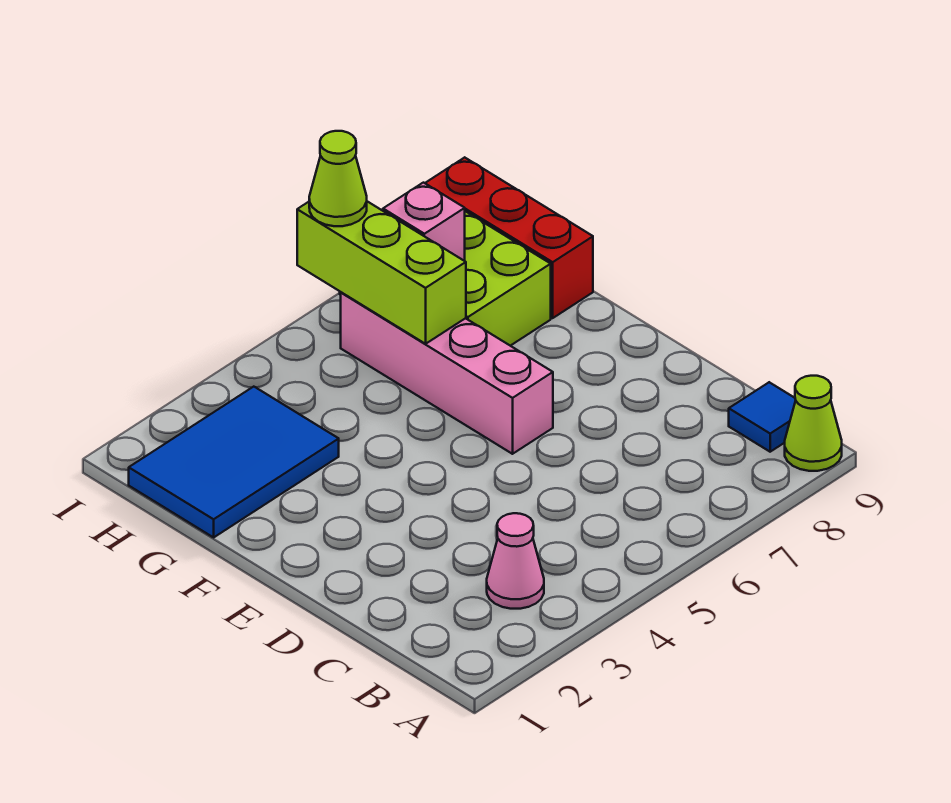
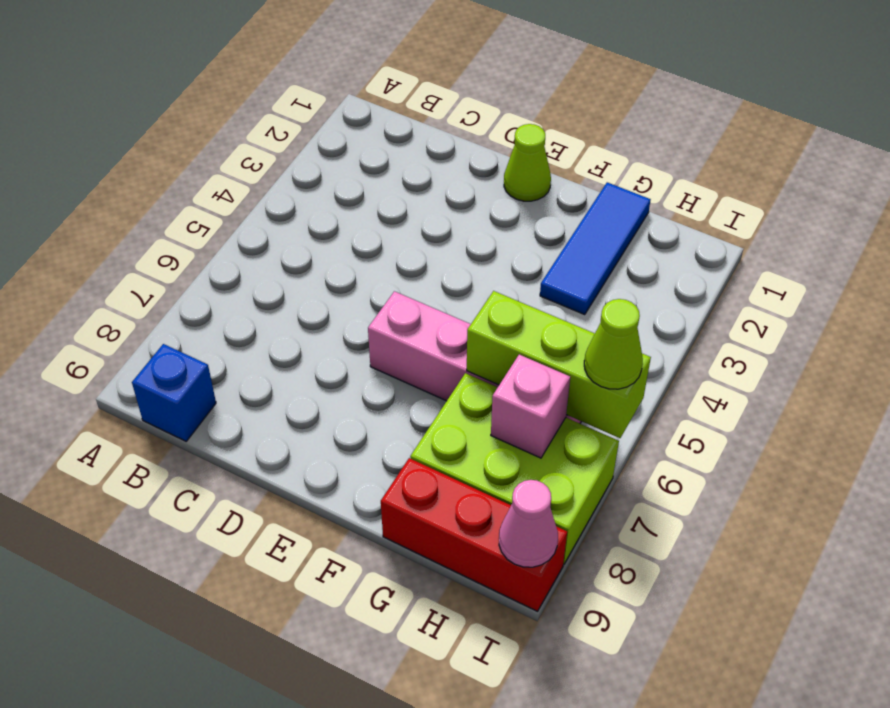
lime 1x1 cone [785,376,842,471] -> lime 1x1 cone moved to [504,124,551,201]
pink 1x1 cone [487,513,544,609] -> pink 1x1 cone moved to [499,480,558,567]
blue 1x1 tile [729,382,796,452] -> blue 1x1 brick [132,344,216,441]
blue 2x3 tile [129,387,339,537] -> blue 1x3 tile [540,182,651,315]

